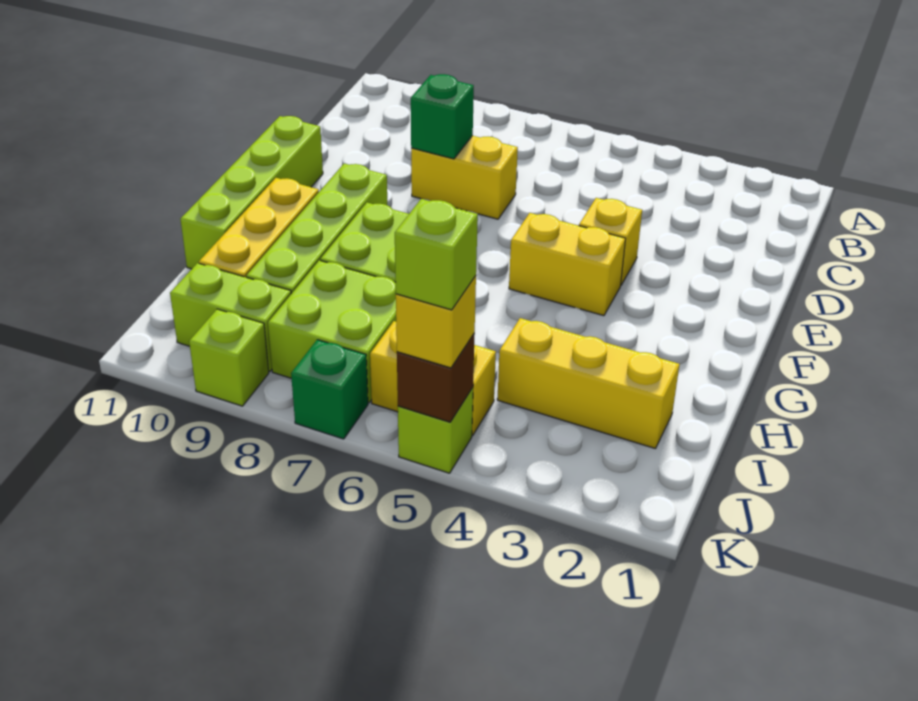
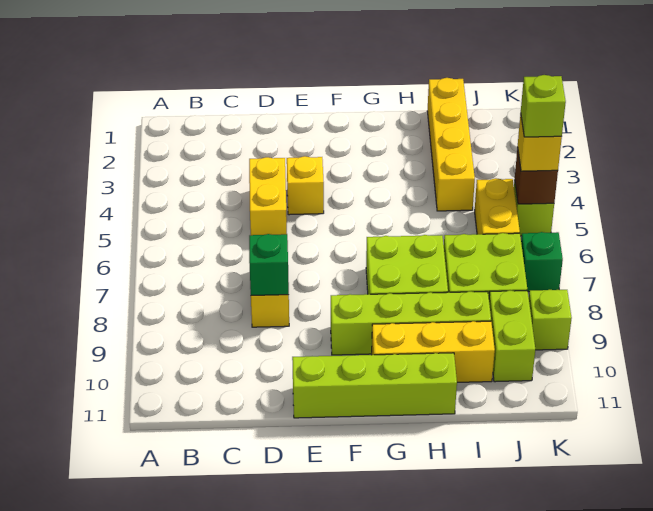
yellow 1x2 brick [509,213,626,316] -> yellow 1x2 brick moved to [249,157,287,235]
yellow 1x3 brick [497,318,680,449] -> yellow 1x4 brick [427,78,475,211]

